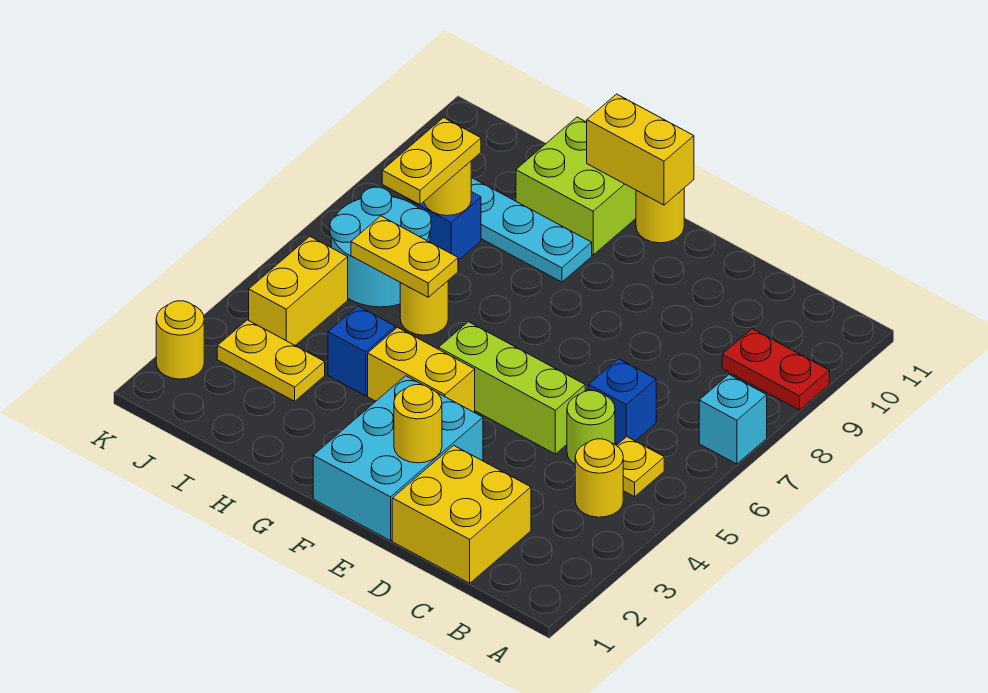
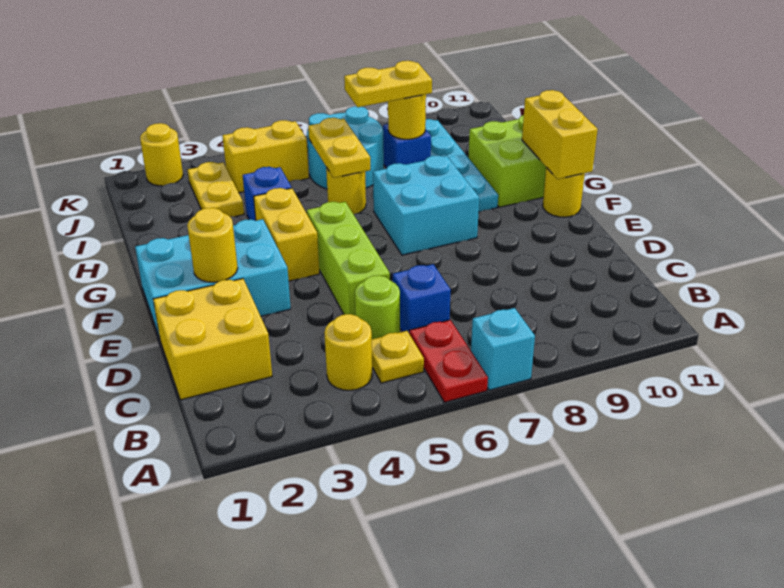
red 1x2 plate [722,329,829,410] -> red 1x2 plate moved to [409,320,488,402]
none -> cyan 2x2 brick [373,156,479,255]

